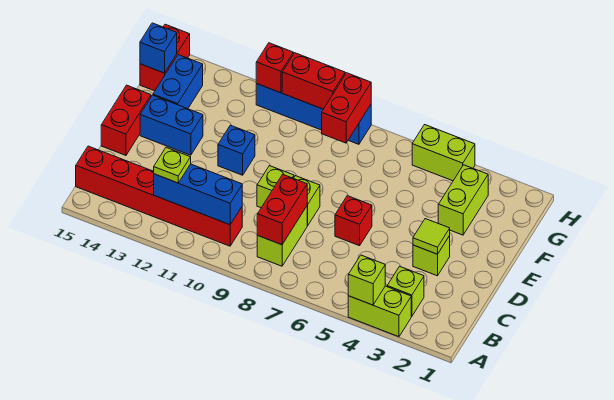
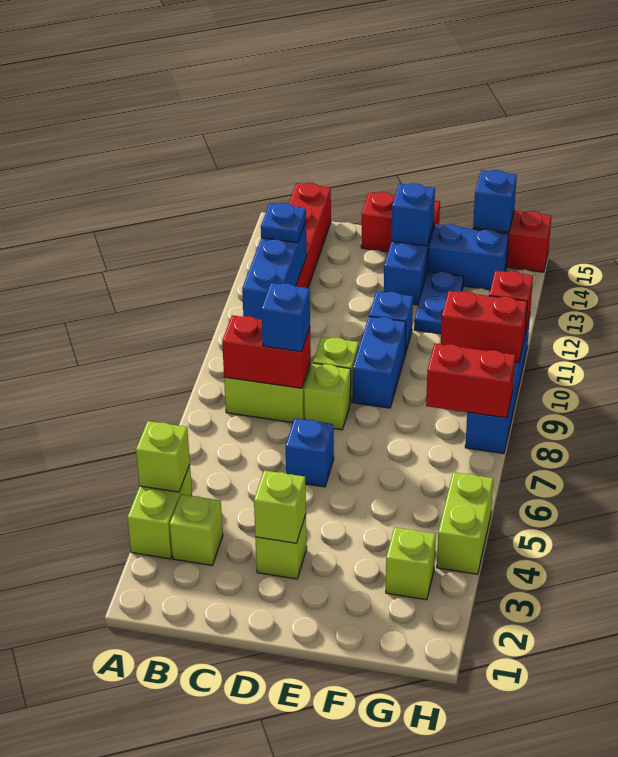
lime 1x1 plate [154,148,191,183] -> blue 1x1 plate [261,203,306,243]
none -> blue 1x1 brick [261,283,310,351]
lime 1x1 tile [413,219,450,254] -> lime 1x1 brick [254,470,306,543]
red 1x1 brick [335,196,372,246] -> blue 1x1 brick [286,419,334,487]
none -> blue 1x2 brick [353,316,406,408]
none -> blue 1x1 brick [392,183,435,246]
lime 1x2 brick [438,165,488,235] -> lime 1x1 brick [386,527,436,600]
none -> blue 1x2 plate [414,271,464,334]
red 1x2 brick [282,53,345,109] -> red 1x2 brick turned to [441,291,527,363]

